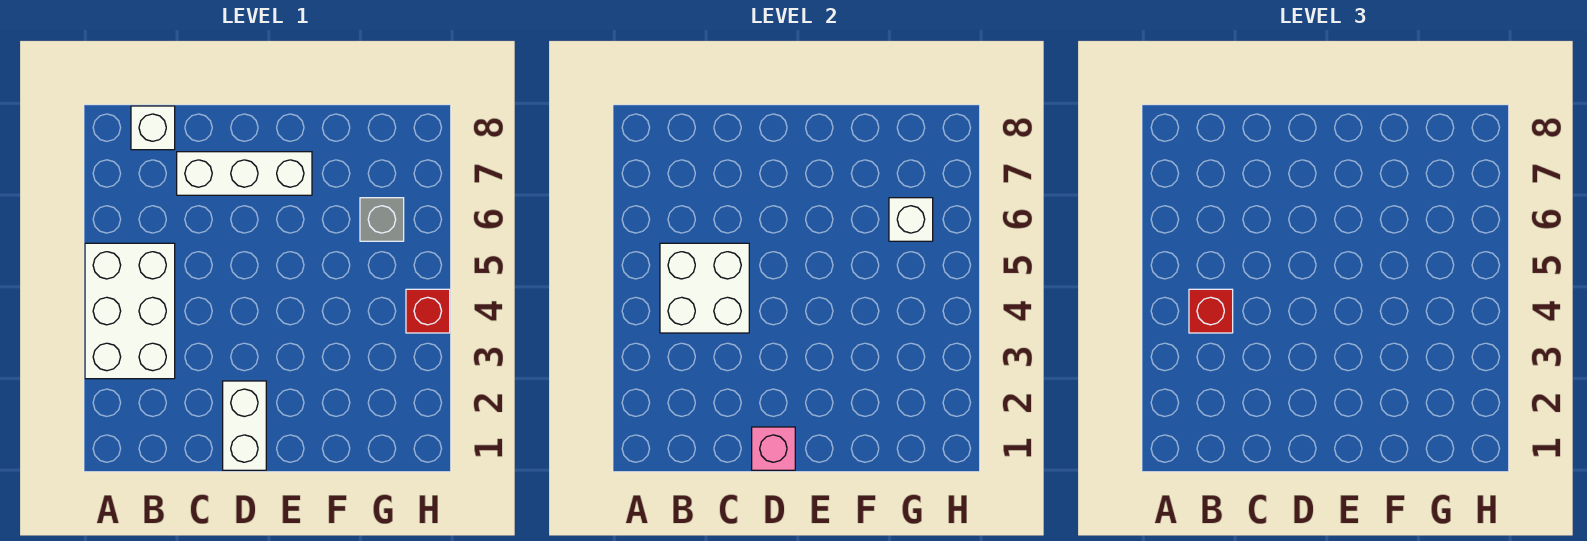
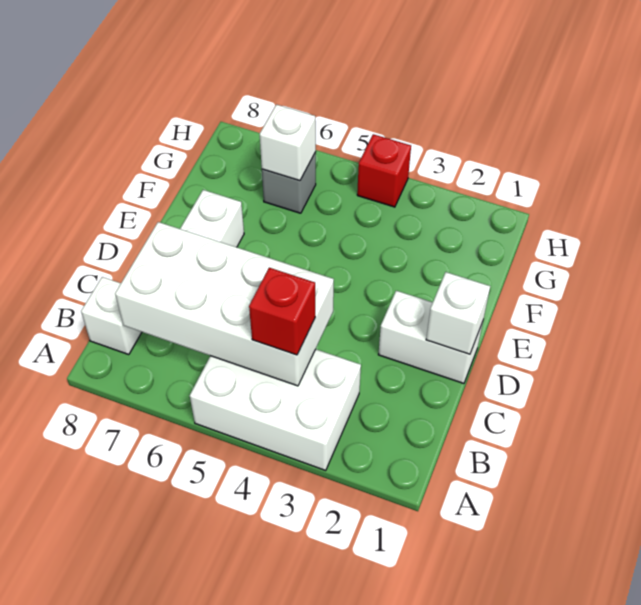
white 2x2 brick [660,243,749,333] -> white 2x4 brick [115,222,334,386]
pink 1x1 brick [752,427,795,470] -> white 1x1 brick [426,272,490,354]

